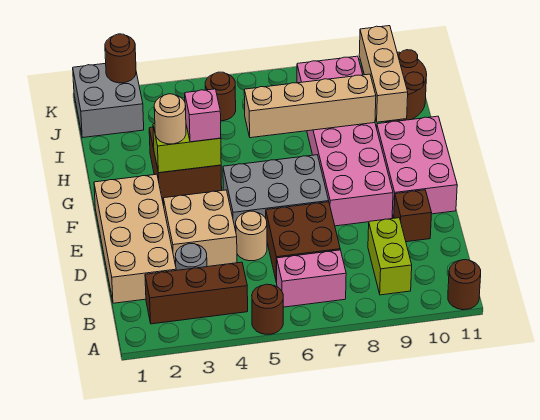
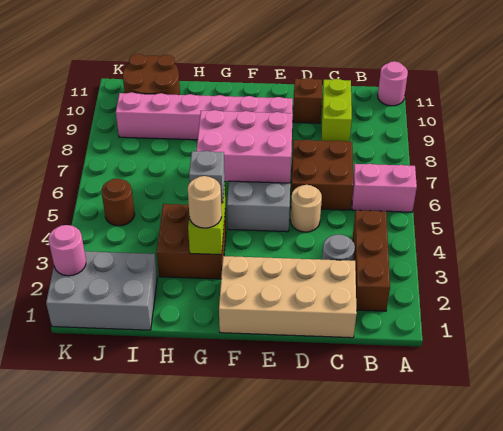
brown 1x1 round brick [252,284,283,334] -> none
brown 1x1 round brick [448,260,481,310] -> pink 1x1 round brick [378,61,408,106]
pink 1x2 brick [277,250,346,307] -> pink 1x2 brick turned to [352,164,417,212]
lime 1x2 brick [368,218,412,295] -> lime 1x2 brick turned to [322,79,352,142]
tan 2x2 brick [163,190,237,267] -> none
pink 2x6 brick [297,56,393,226] -> pink 1x6 brick [116,92,293,140]
pink 2x3 brick [377,116,457,218] -> pink 2x3 brick moved to [196,110,293,183]
pink 1x1 brick [185,89,221,142] -> grey 1x1 brick [189,151,225,203]
tan 1x4 brick [244,74,376,138] -> none
tan 1x3 brick [359,26,408,122] -> none
grey 2x2 brick [73,63,144,138] -> grey 2x3 brick [46,251,157,330]
brown 1x1 round brick [105,34,136,83] -> pink 1x1 round brick [49,225,86,276]

